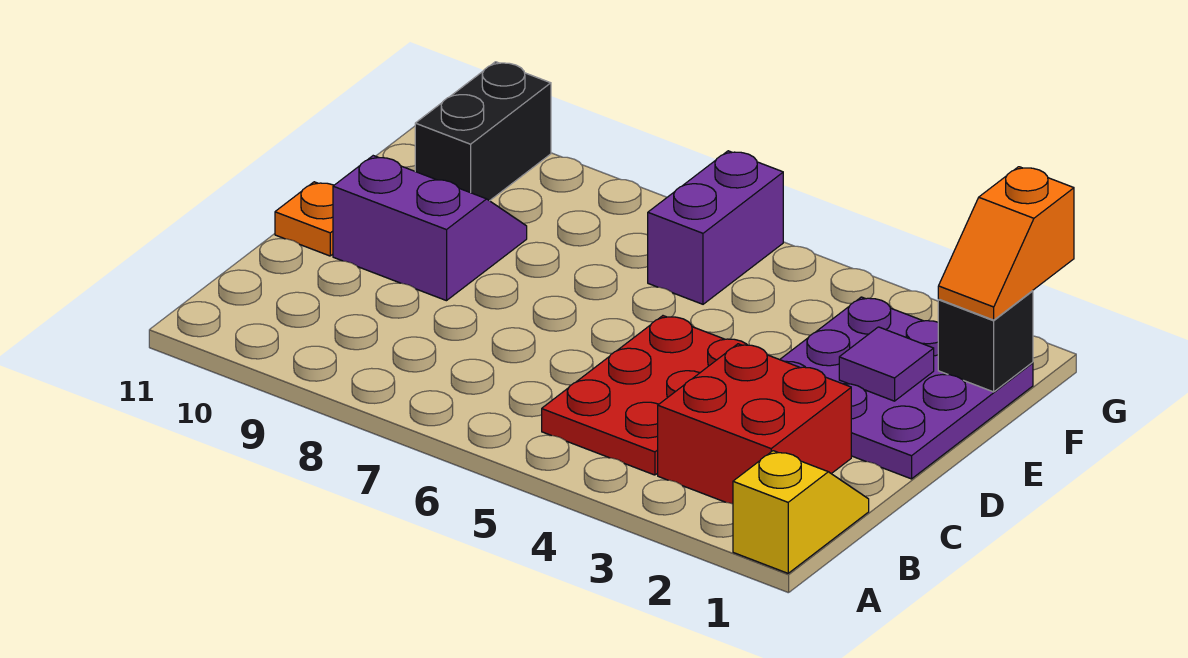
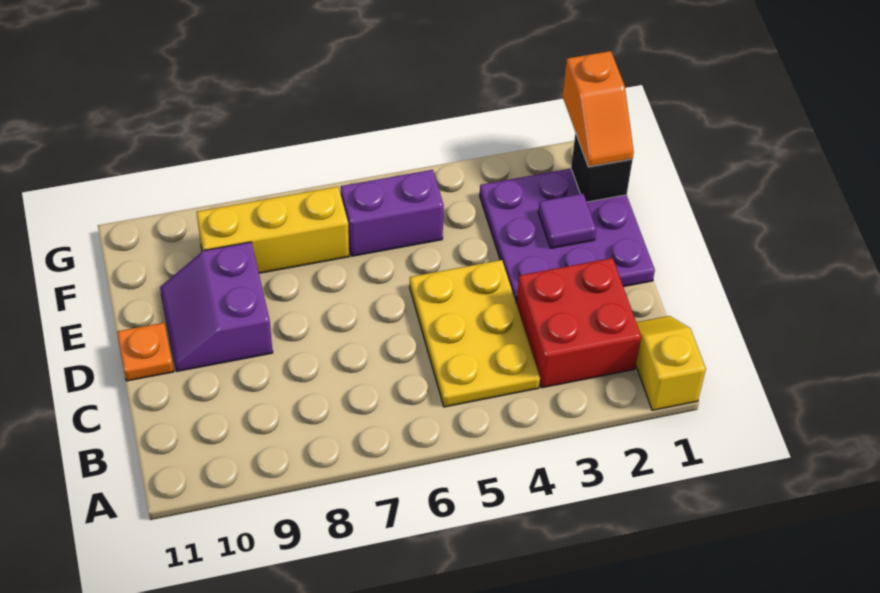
red 2x3 plate [542,316,747,475] -> yellow 2x3 plate [410,260,540,407]
purple 2x2 slope [333,156,527,301] -> purple 2x2 slope turned to [160,242,273,371]
purple 1x2 brick [648,151,783,304] -> purple 1x2 brick turned to [341,170,444,256]
none -> yellow 1x3 brick [196,187,349,273]
black 1x2 brick [415,62,551,201] -> none

